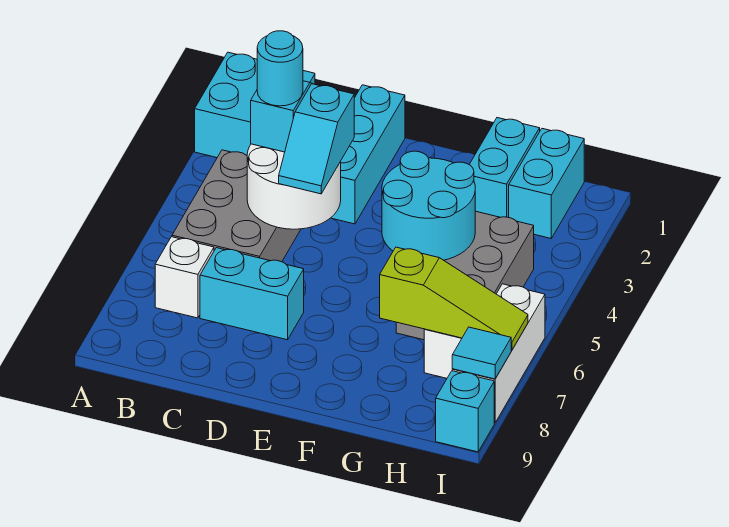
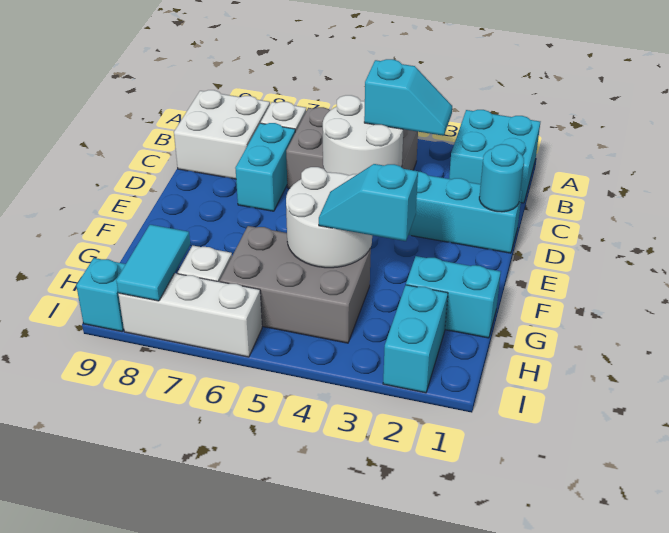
none -> white 2x2 brick [174,90,270,179]
cyan 1x1 round brick [257,31,303,106] -> cyan 1x1 round brick moved to [479,144,524,212]
cyan 1x2 slope [279,84,354,194] -> cyan 1x2 slope moved to [319,164,418,241]
cyan 2x2 round brick [382,151,475,260] -> white 2x2 round brick [286,167,372,268]
lime 1x3 slope [380,247,528,350] -> none
cyan 1x2 brick [509,129,584,238] -> cyan 1x2 brick turned to [383,285,448,393]
cyan 1x1 tile [452,327,511,379] -> cyan 1x2 tile [116,225,190,301]

